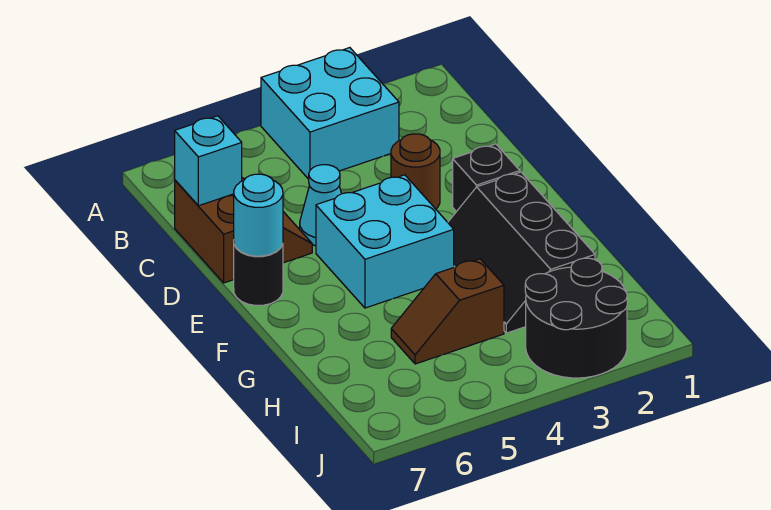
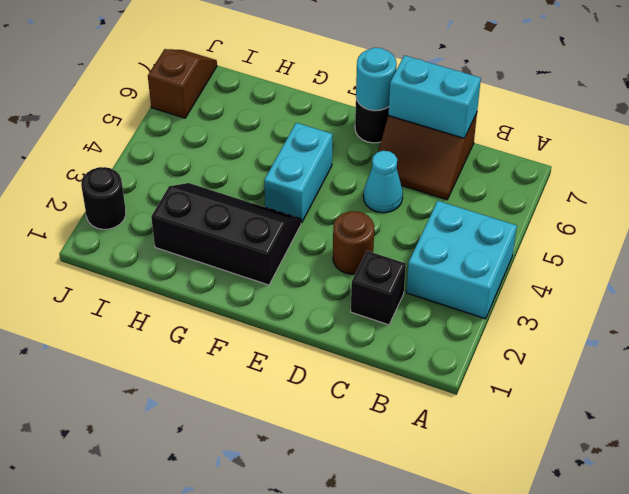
cyan 1x1 brick [175,116,242,206] -> cyan 1x2 brick [389,55,481,138]
black 1x1 brick [453,144,520,212] -> black 1x1 brick moved to [351,251,406,325]
cyan 2x2 brick [316,175,454,308] -> cyan 1x2 brick [264,123,332,223]
brown 1x2 slope [391,259,504,364] -> brown 1x2 slope moved to [148,49,217,118]
black 2x2 round brick [525,258,627,378] -> black 1x1 round brick [81,167,126,229]

